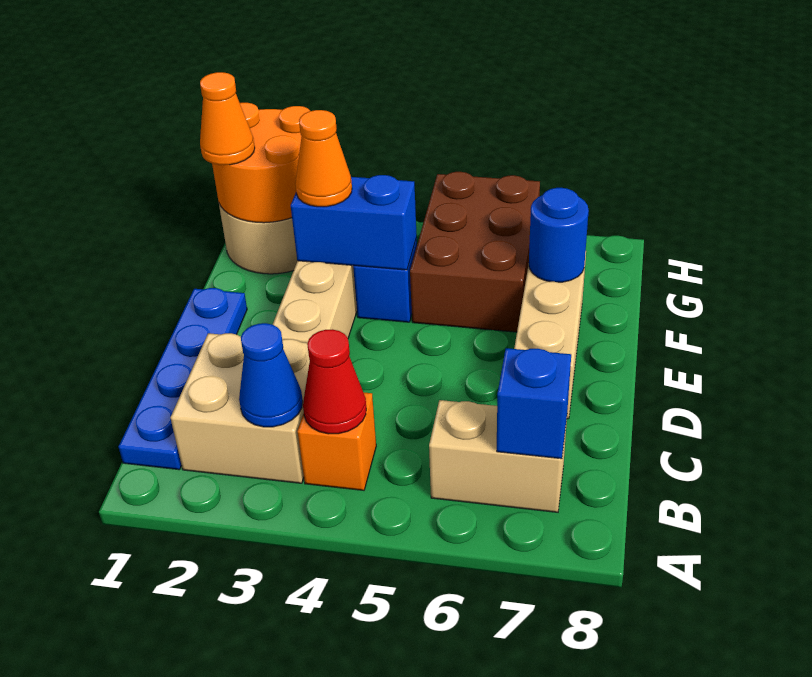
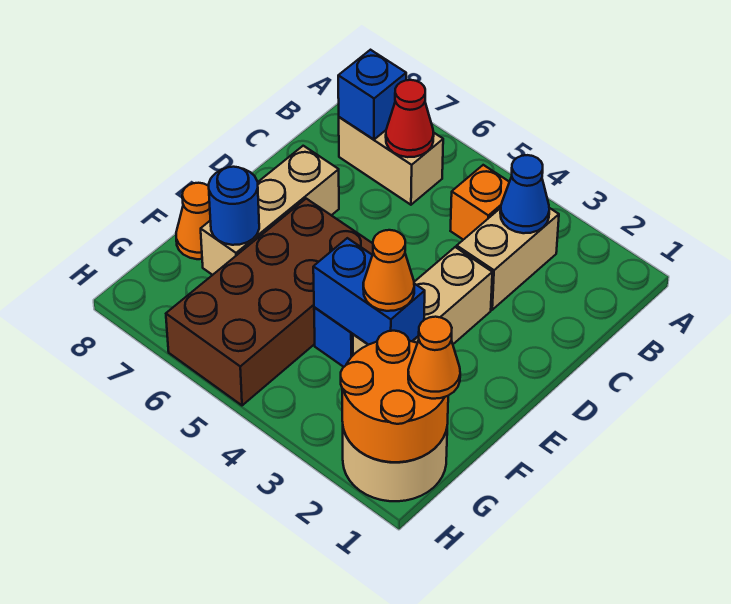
blue 1x4 plate [119,288,247,470] -> none
tan 2x2 brick [171,333,310,483] -> tan 1x2 brick [457,208,559,310]
red 1x1 cone [303,329,366,434] -> red 1x1 cone moved to [386,80,434,157]
brown 2x3 brick [410,172,540,332] -> brown 2x4 brick [166,199,373,405]
none -> orange 1x1 cone [176,183,210,259]

